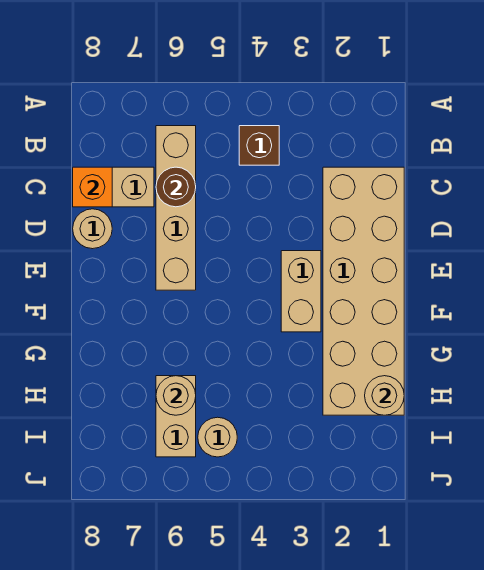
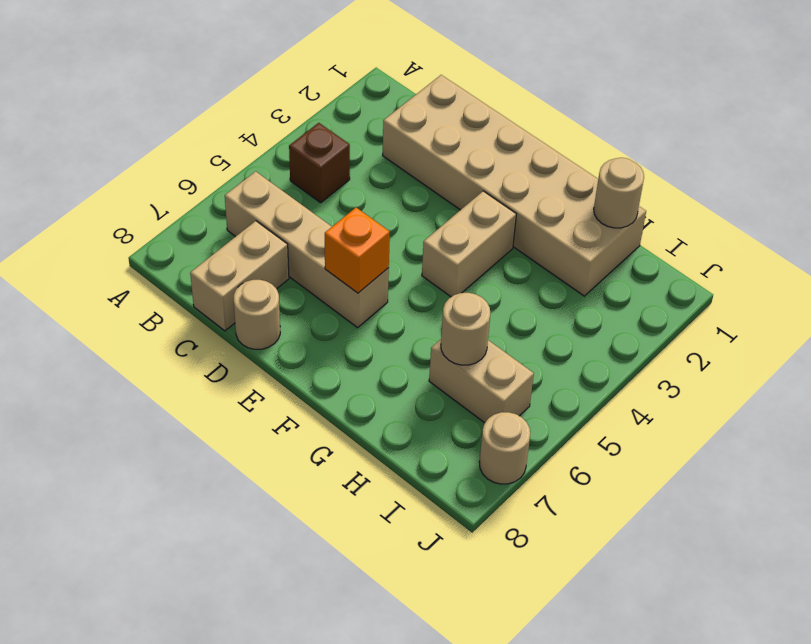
brown 1x1 round brick [156,167,196,207] -> none
orange 1x1 brick [73,167,112,207] -> orange 1x1 brick moved to [325,208,390,293]
tan 1x2 brick [281,251,321,332] -> tan 1x2 brick turned to [422,191,516,297]
tan 1x1 round brick [198,417,237,457] -> tan 1x1 round brick moved to [479,412,530,484]

